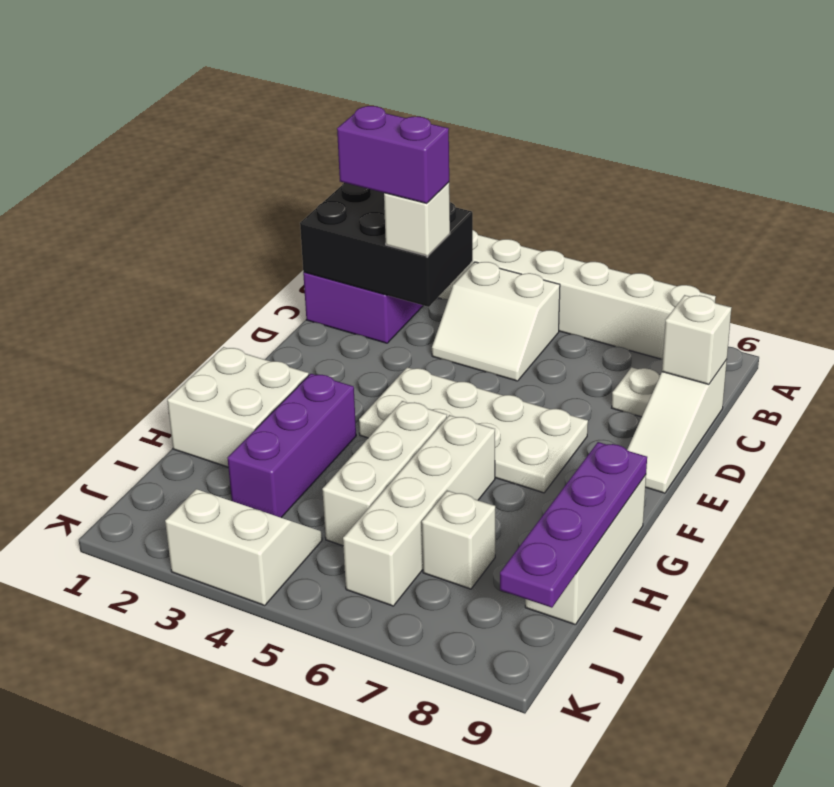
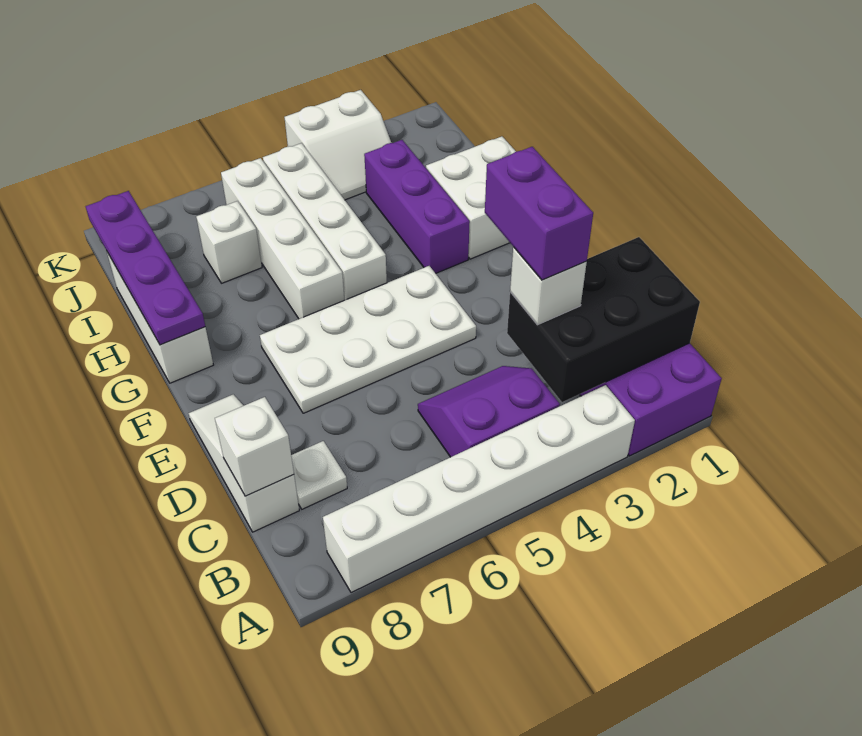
white 2x2 slope [432,262,560,381] -> purple 2x2 slope [418,366,560,457]
purple 1x2 brick [337,106,449,203] -> purple 1x2 brick turned to [485,147,593,280]
white 1x3 brick [322,401,447,546] -> white 1x4 brick [263,143,387,300]

